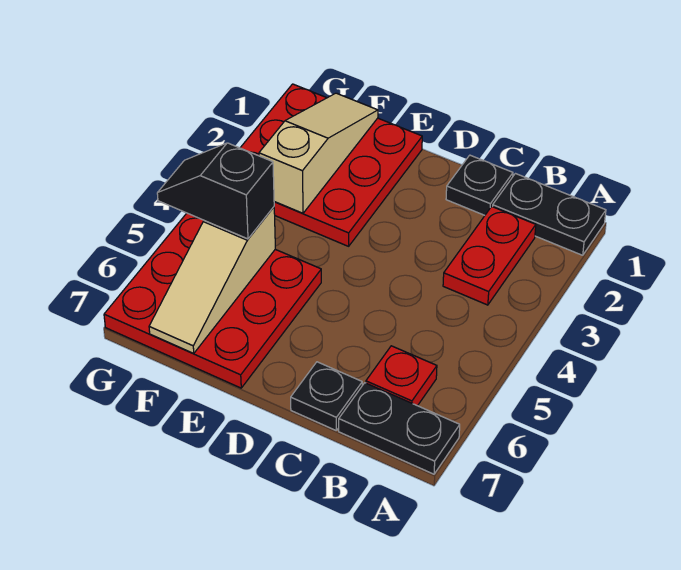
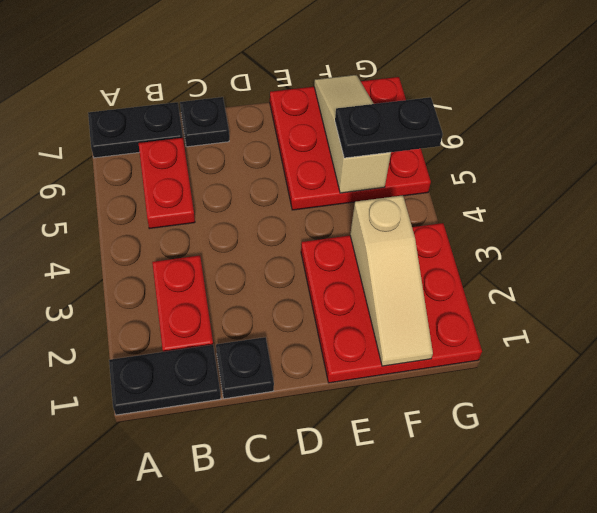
red 1x1 plate [366,346,437,406] -> red 1x2 plate [139,138,195,229]
black 1x2 slope [157,143,274,239] -> black 1x2 plate [335,97,443,158]

